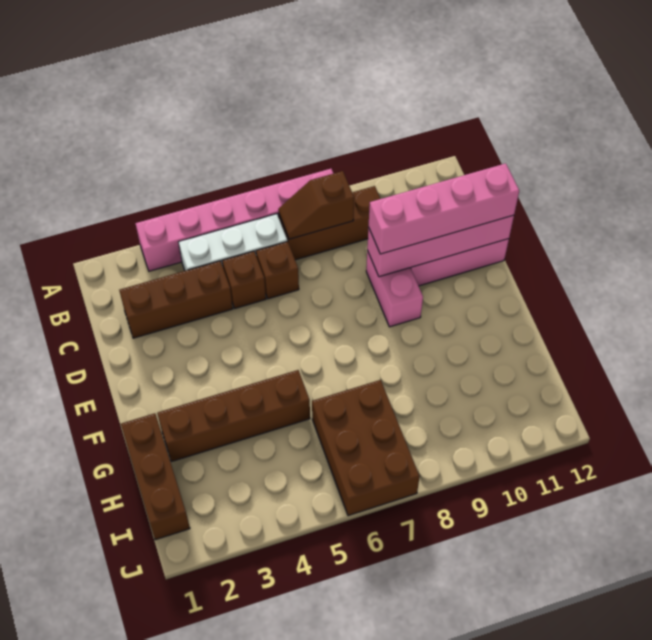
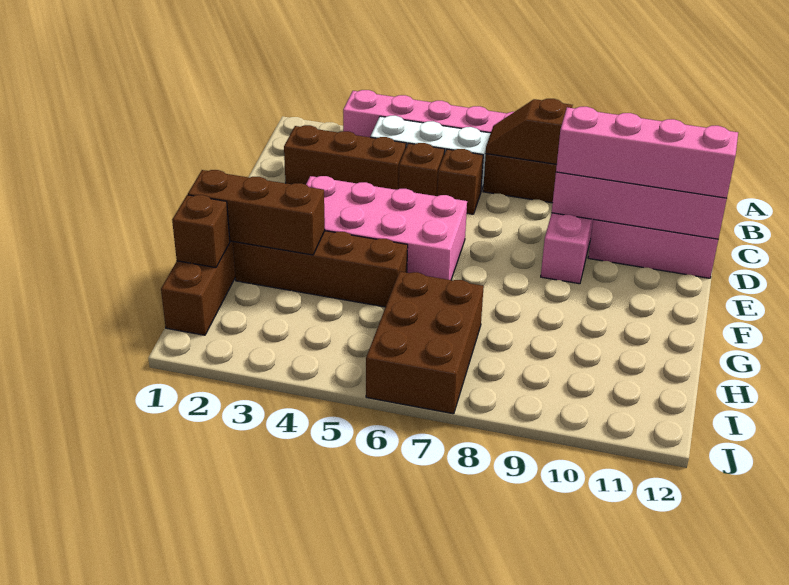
none -> pink 2x4 brick [306,176,467,280]
none -> brown 1x3 brick [188,170,325,255]
none -> brown 1x1 brick [172,195,230,268]

